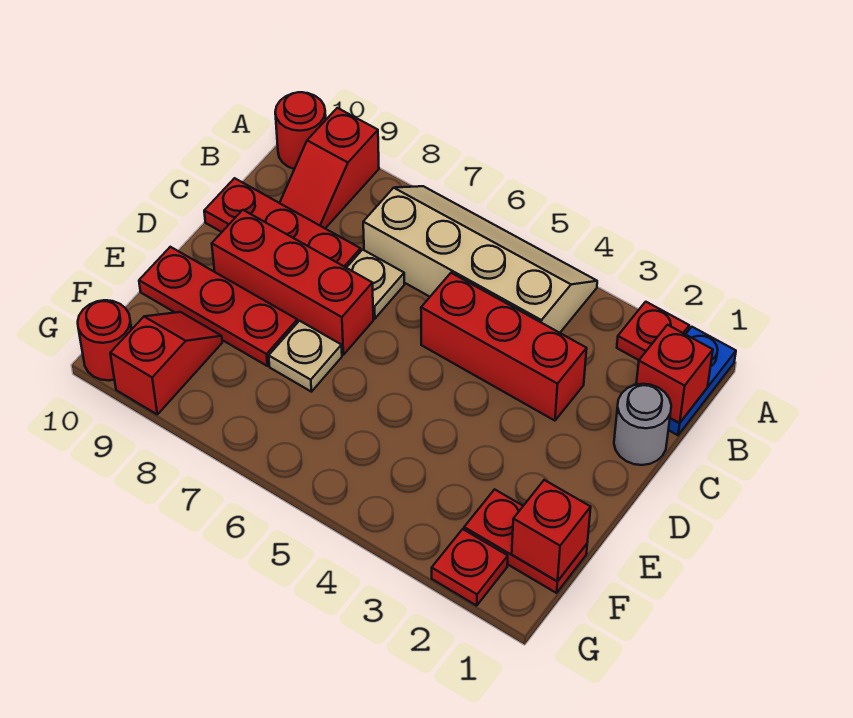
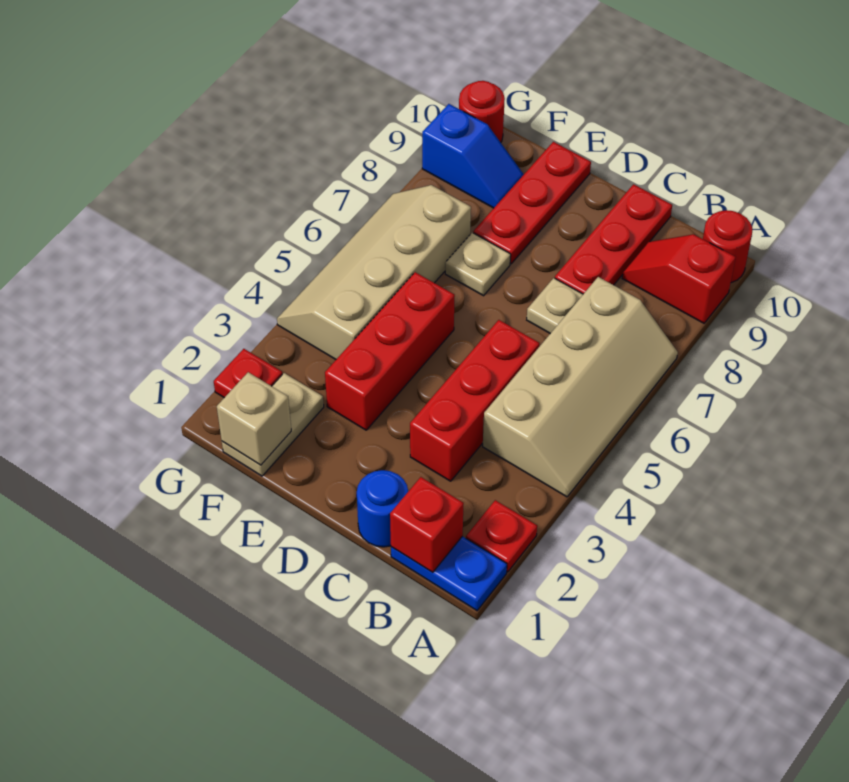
grey 1x1 round brick [614,384,671,465] -> blue 1x1 round brick [356,470,408,547]
red 1x3 brick [212,210,373,355] -> red 1x3 brick moved to [325,272,455,430]
red 1x2 plate [464,489,587,593] -> tan 1x2 plate [222,373,324,476]
red 1x1 brick [512,480,591,582] -> tan 1x1 brick [217,372,291,465]
none -> tan 2x4 slope [277,185,471,359]
red 1x2 slope [110,312,222,414] -> blue 1x2 slope [422,104,524,208]

